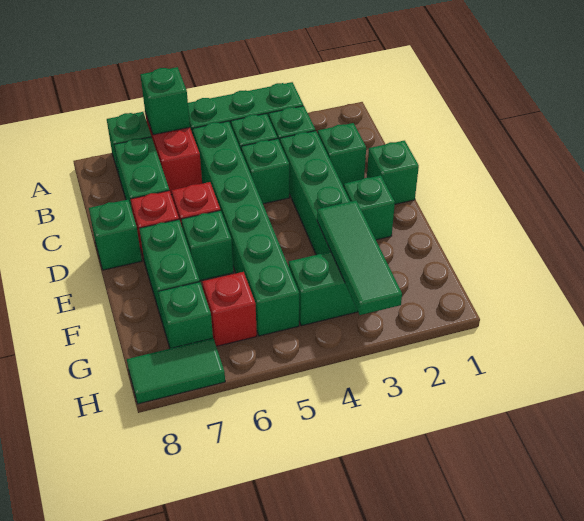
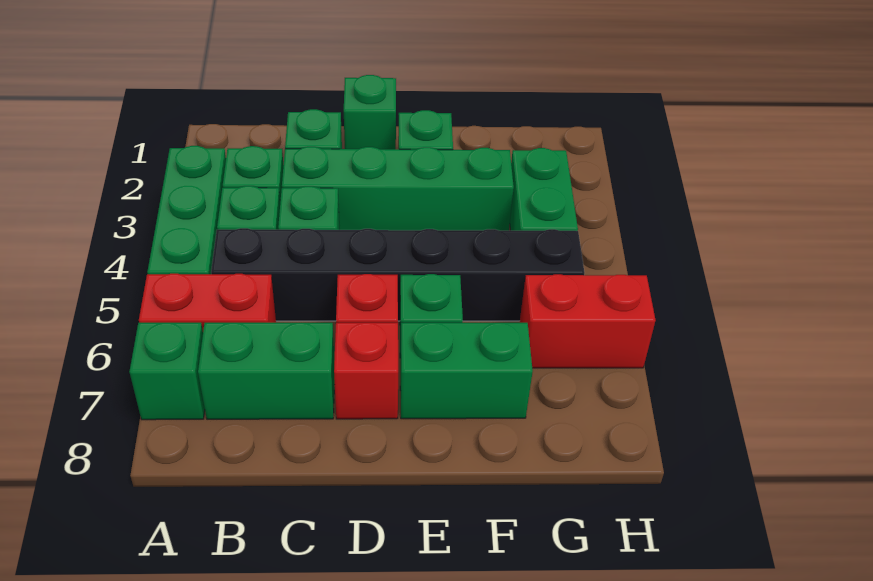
green 1x1 brick [140,67,190,135] -> none
green 1x6 brick [192,121,299,336] -> black 1x6 brick [211,228,585,321]
green 1x1 brick [89,200,142,270] -> none
green 1x3 tile [317,201,402,315] -> none
red 1x1 brick [202,272,257,346] -> red 1x2 brick [520,274,656,368]
green 1x1 brick [158,282,213,348] -> none
green 1x2 tile [127,338,225,404] -> none

